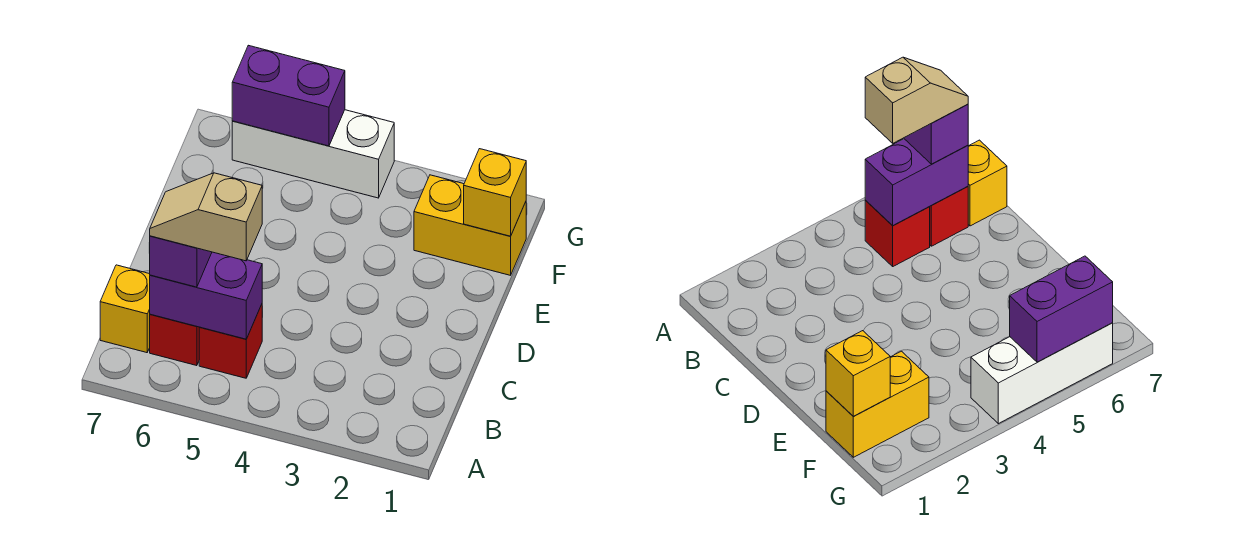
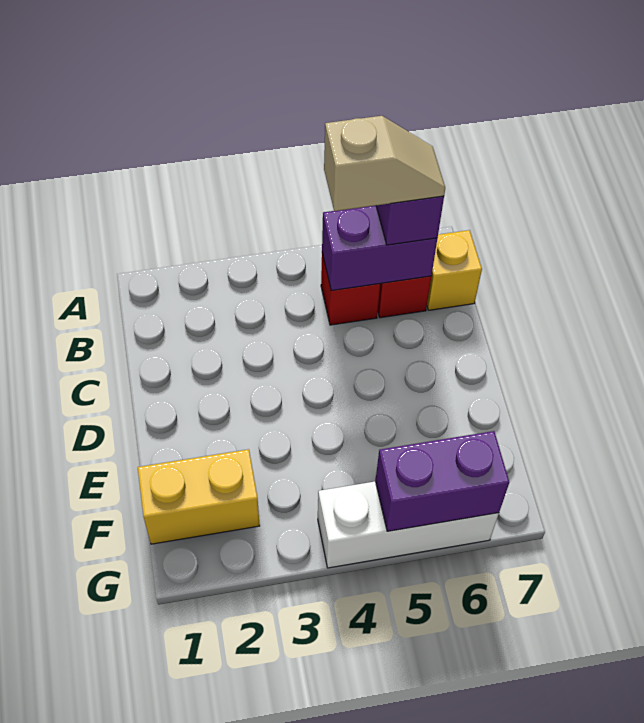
yellow 1x1 brick [464,149,526,236] -> none

